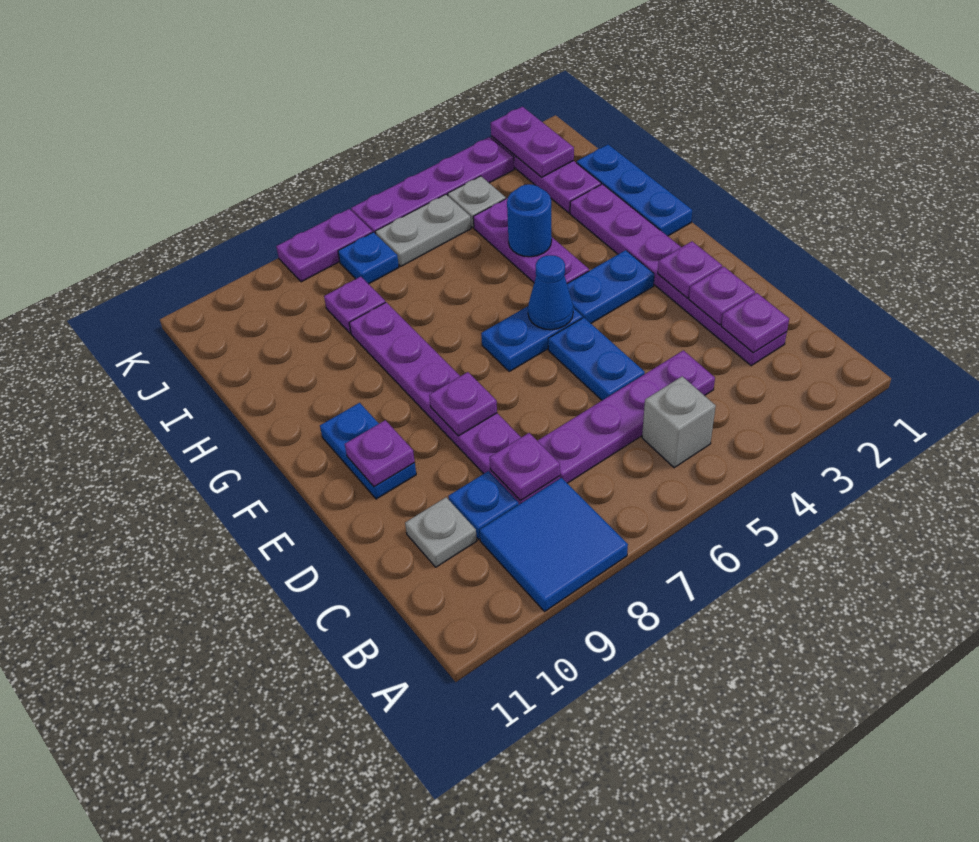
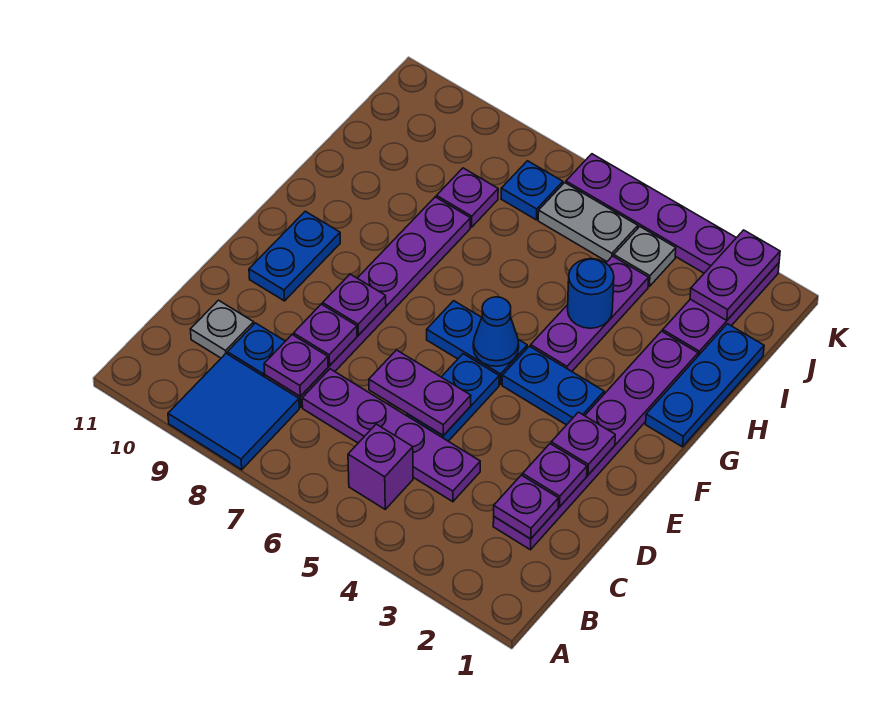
grey 1x1 brick [642,376,716,468] -> purple 1x1 brick [348,424,413,509]
purple 1x1 plate [345,420,415,487] -> purple 1x1 plate moved to [294,304,357,366]
purple 1x2 plate [276,209,373,282] -> purple 1x2 plate moved to [369,350,471,436]

